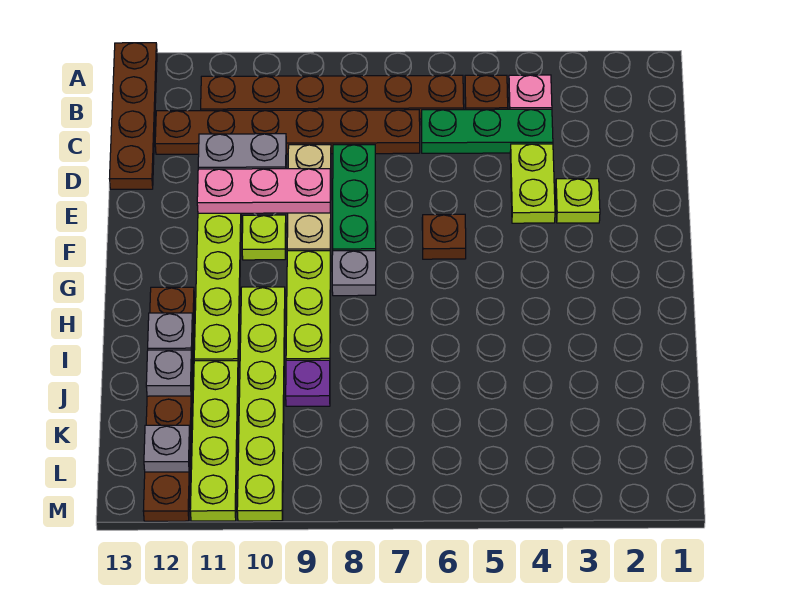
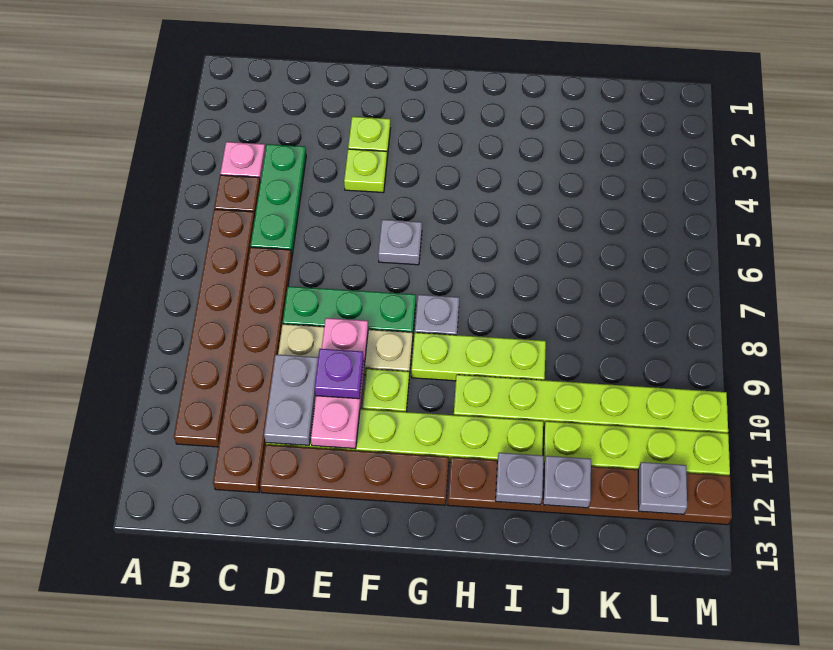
brown 1x4 plate [110,43,157,189] -> brown 1x4 plate moved to [260,445,449,505]
lime 1x2 plate [510,144,555,223] -> lime 1x1 plate [344,149,387,193]
brown 1x1 plate [422,214,466,259] -> grey 1x1 plate [378,220,422,265]
purple 1x1 plate [286,360,330,406] -> purple 1x1 plate moved to [315,349,364,399]

